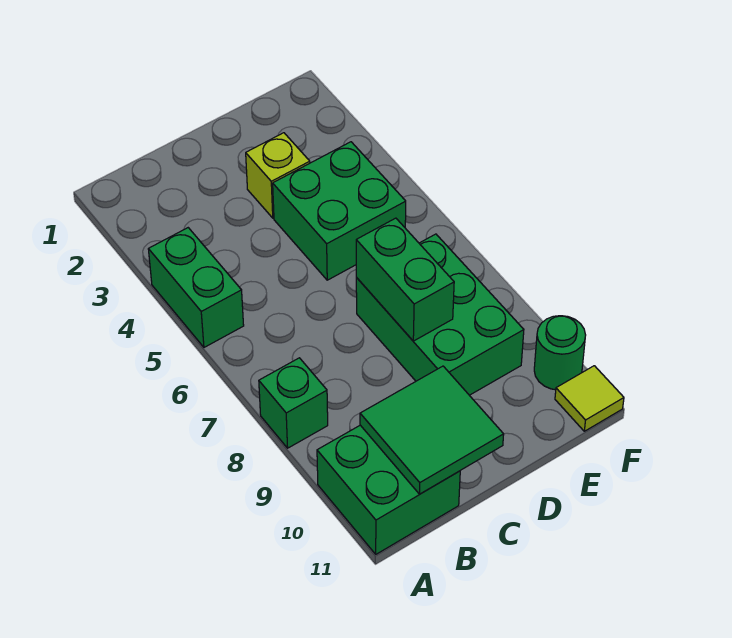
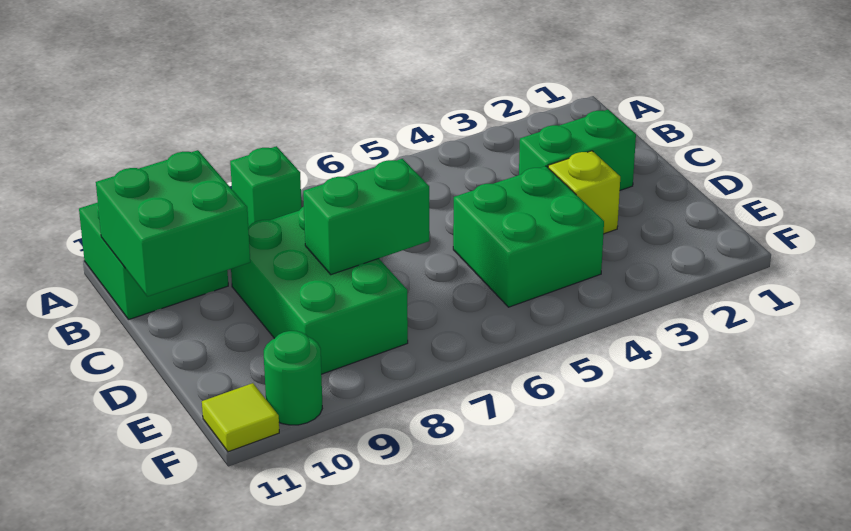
green 1x2 brick [148,228,244,347] -> green 1x2 brick moved to [519,110,636,190]
green 2x2 tile [360,366,504,494] -> green 2x2 brick [96,150,250,297]
green 2x3 brick [356,234,524,395] -> green 2x3 brick turned to [231,207,408,374]

